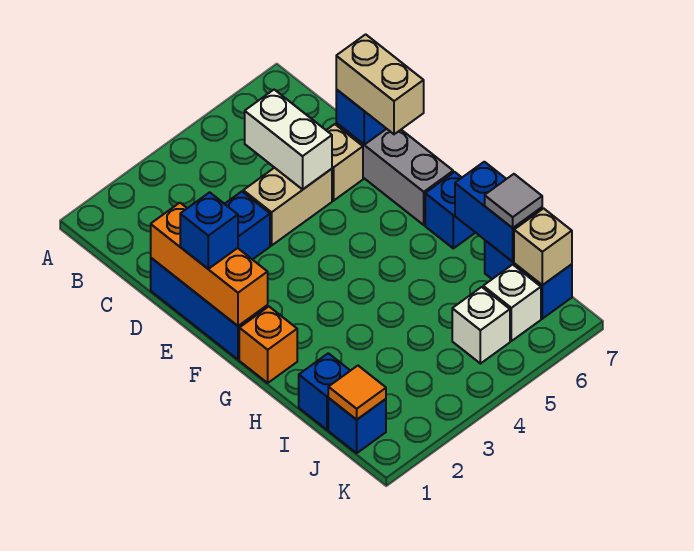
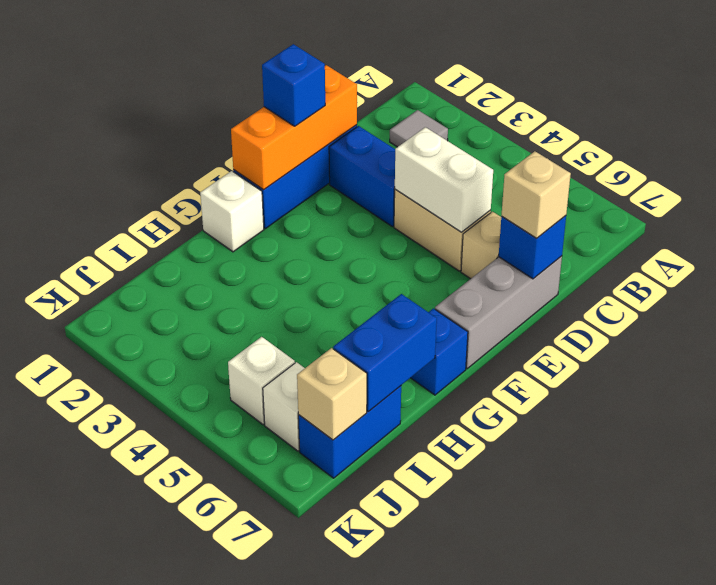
white 1x2 brick [245,90,332,189] -> white 1x2 brick turned to [395,127,493,232]
tan 1x2 brick [336,34,424,134] -> tan 1x1 brick [501,151,571,238]
orange 1x1 brick [239,307,297,383] -> white 1x1 brick [200,171,264,252]
blue 1x1 brick [299,353,350,430] -> none
grey 1x1 tile [485,174,542,228] -> grey 1x1 tile moved to [390,110,448,147]
blue 1x1 brick [328,398,386,453] -> none
orange 1x1 tile [328,366,386,420] -> none

